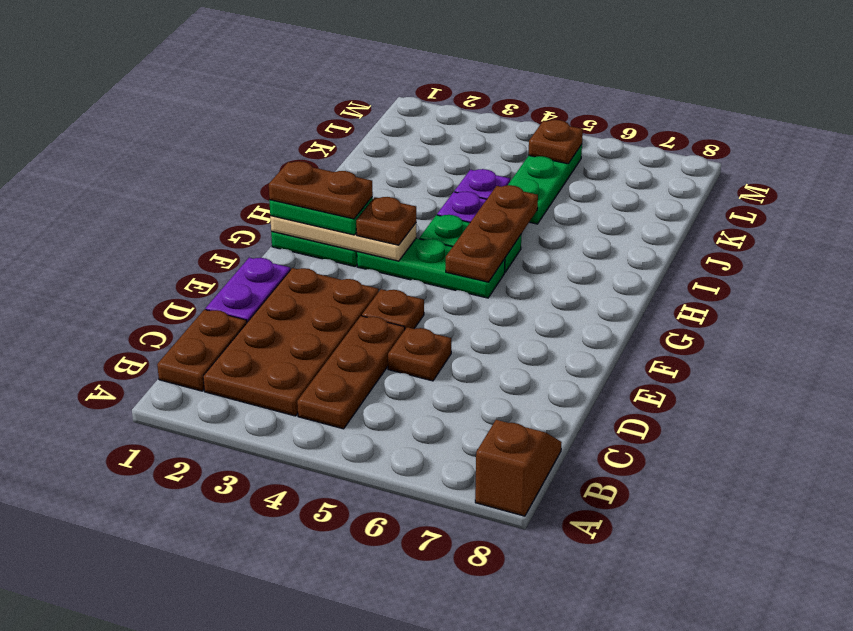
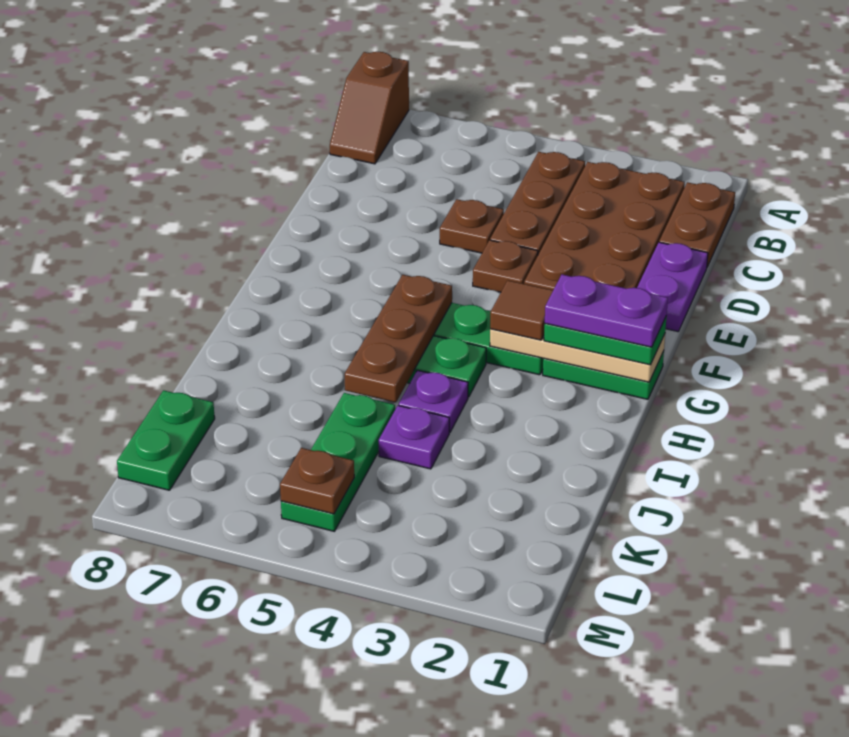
brown 1x2 plate [269,161,373,219] -> purple 1x2 plate [545,275,668,347]
brown 1x1 plate [356,197,416,245] -> brown 1x1 tile [490,280,553,340]
none -> green 1x2 plate [117,390,215,490]

